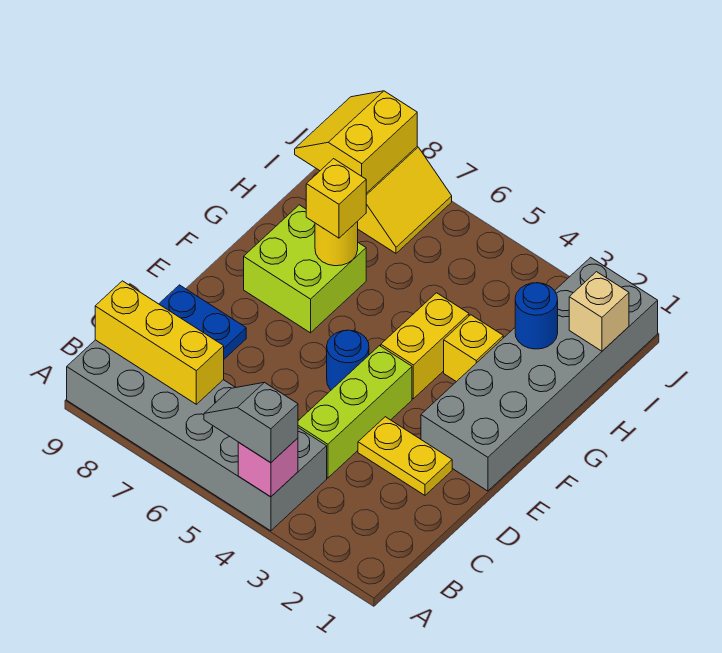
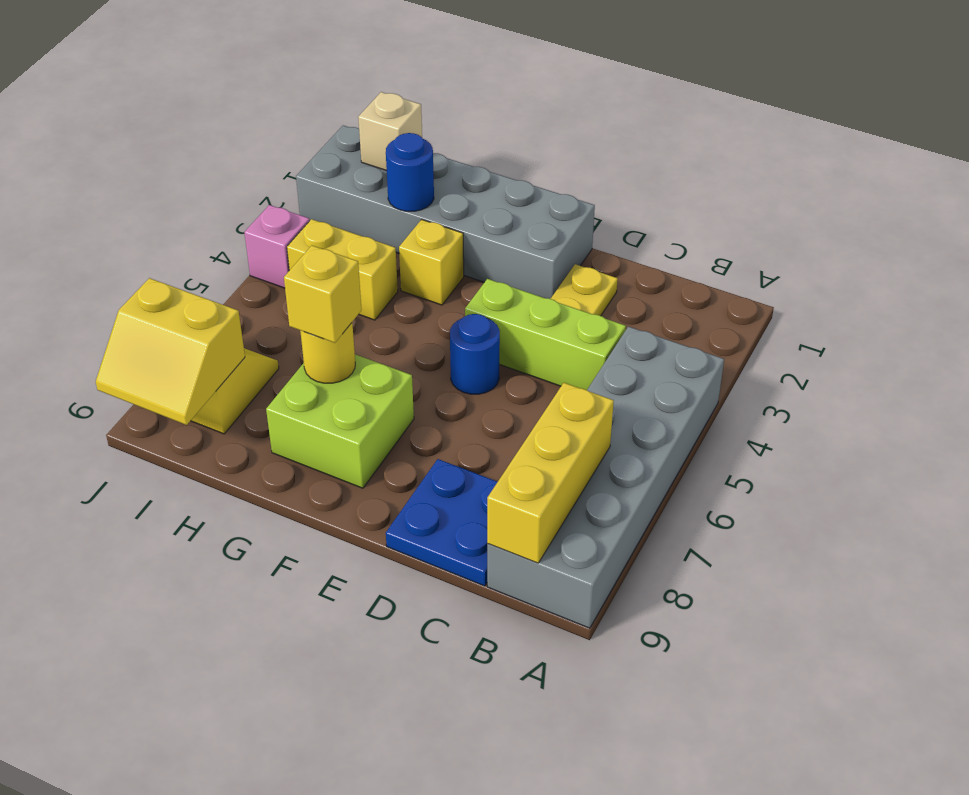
pink 1x1 brick [238,438,298,497] -> pink 1x1 brick moved to [244,205,310,288]
grey 1x2 slope [204,382,298,463] -> none
yellow 1x2 brick [381,293,469,399] -> yellow 1x2 brick moved to [287,219,398,320]

